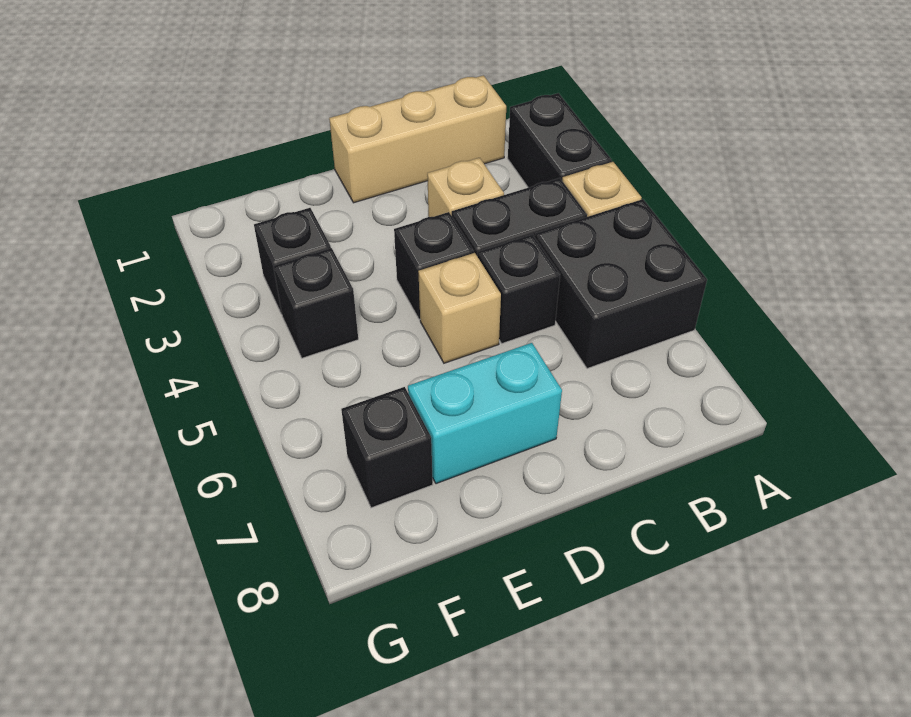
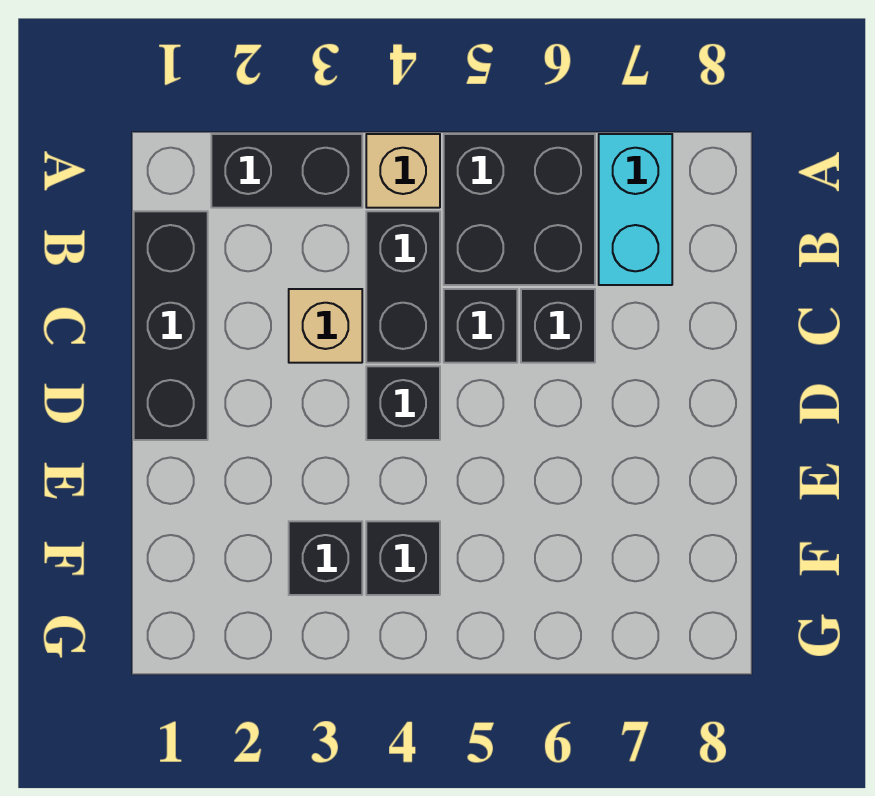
tan 1x3 brick [329,75,506,203] -> black 1x3 brick [134,211,208,440]
tan 1x1 brick [418,253,501,363] -> none
cyan 1x2 brick [408,343,562,484] -> cyan 1x2 brick moved to [599,134,672,285]
black 1x1 brick [341,387,433,508] -> black 1x1 brick moved to [521,289,595,363]

